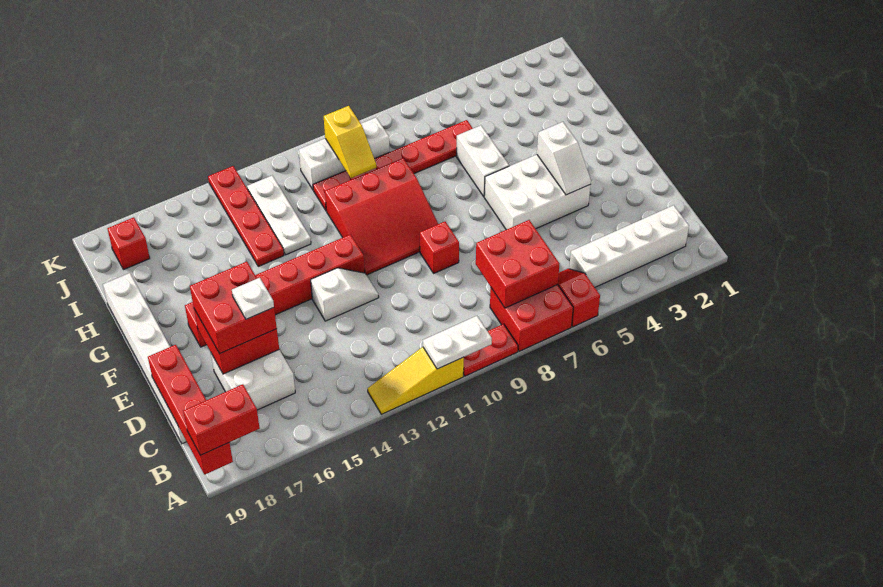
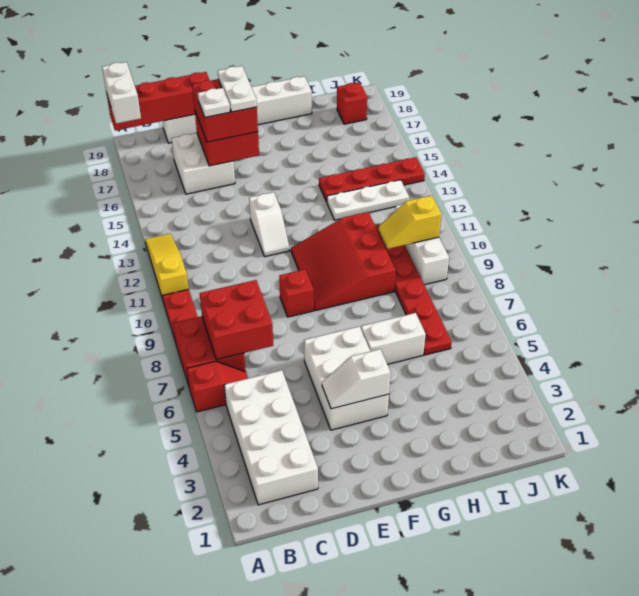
white 1x2 plate [423,316,492,369] -> white 1x2 plate moved to [218,66,257,112]
red 1x2 brick [183,384,260,455] -> white 1x2 brick [102,62,141,124]
white 1x4 brick [569,205,689,287] -> white 2x4 brick [224,370,318,505]
red 1x6 brick [185,234,365,347] -> none

